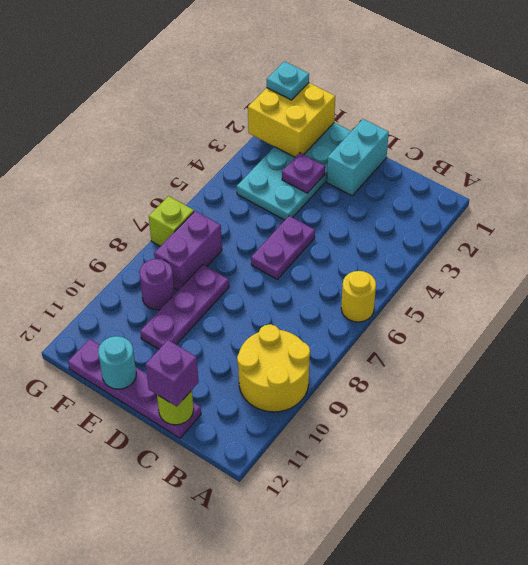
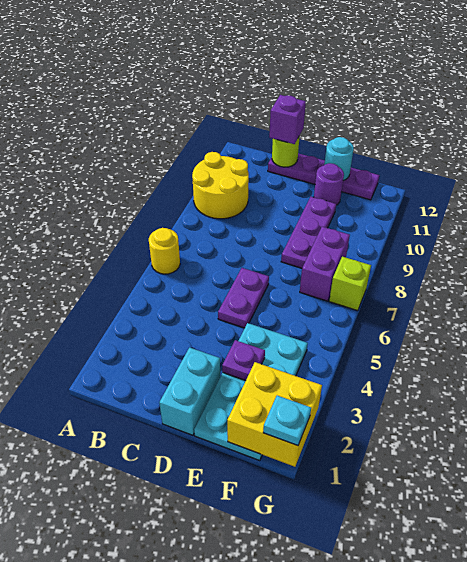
purple 1x1 round brick [139,259,175,310] -> purple 1x1 round brick moved to [314,163,344,205]

